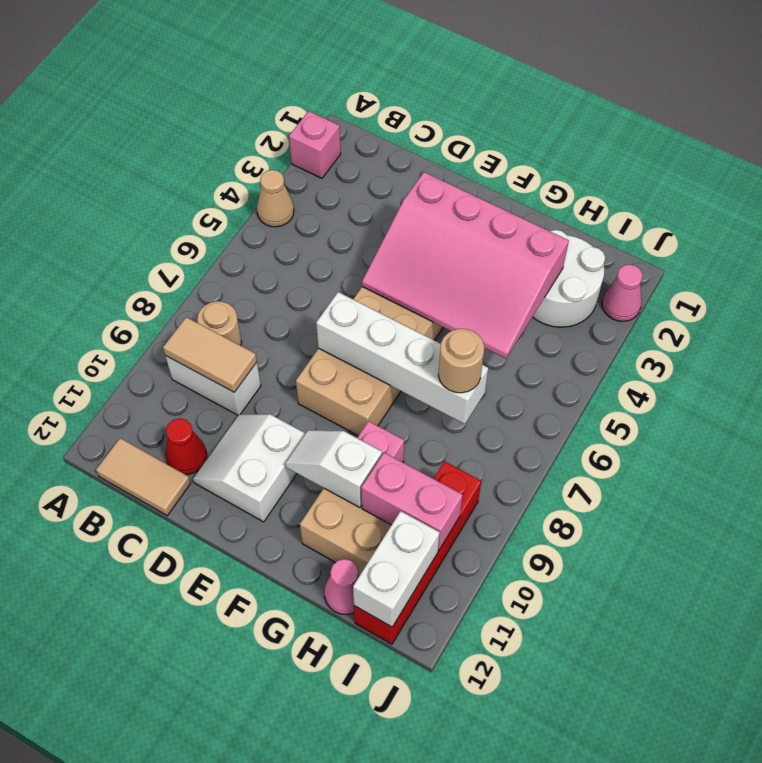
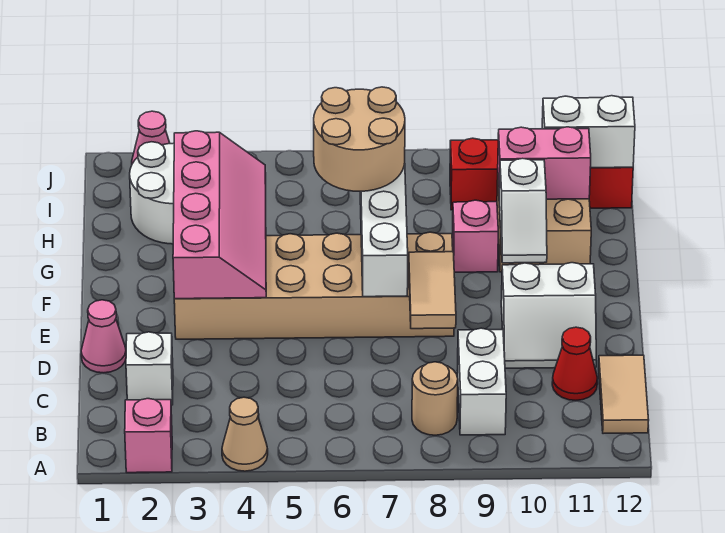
tan 1x2 tile [163,317,257,393] -> tan 1x2 tile moved to [409,252,456,329]
none -> white 1x1 brick [126,332,173,405]
pink 3x4 slope [362,172,569,358] -> pink 2x4 slope [173,131,266,299]
tan 1x1 round brick [438,329,484,393] -> tan 2x2 round brick [314,87,405,191]
pink 1x2 brick [361,453,463,551] -> pink 1x2 brick turned to [498,127,591,199]
pink 1x1 cone [324,559,360,614] -> pink 1x1 cone moved to [81,300,126,373]

